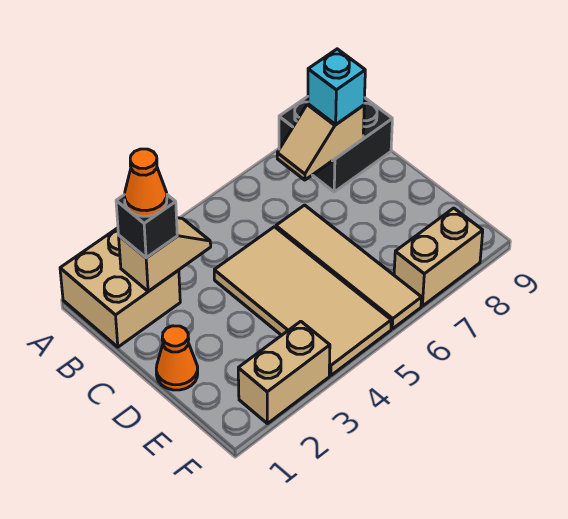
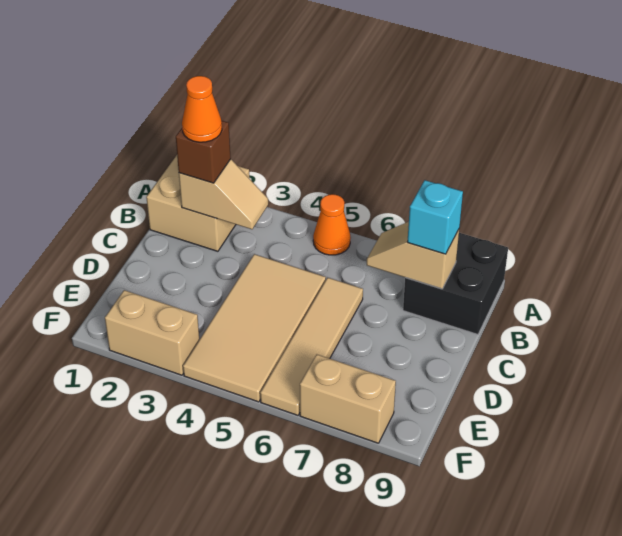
black 1x1 brick [116,195,177,258] -> brown 1x1 brick [176,121,231,183]
orange 1x1 cone [156,326,198,390] -> orange 1x1 cone moved to [313,194,351,255]

